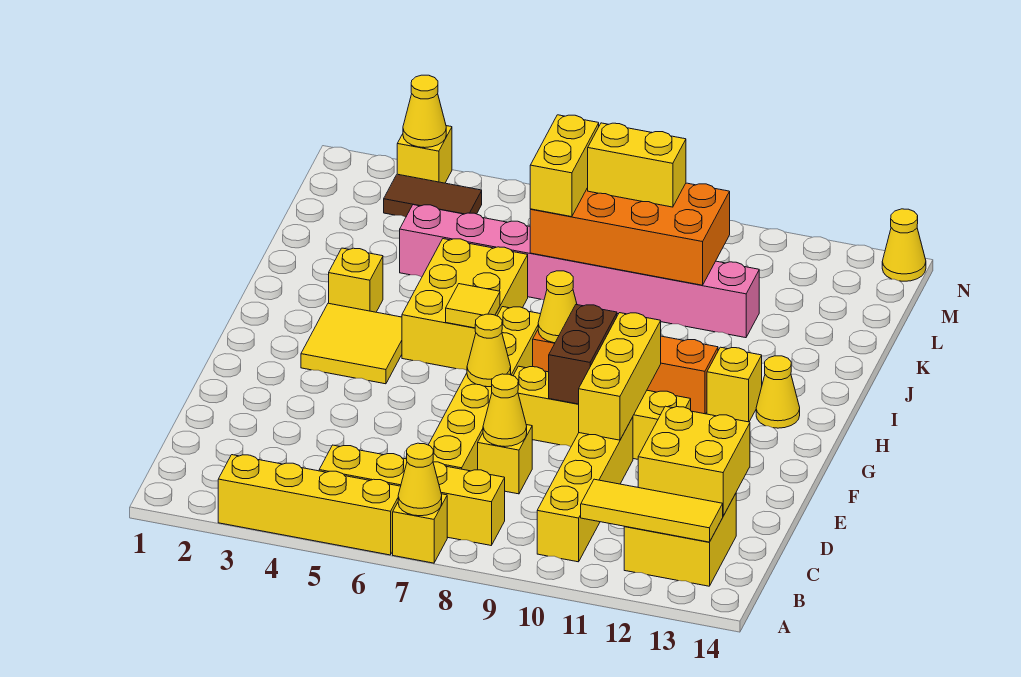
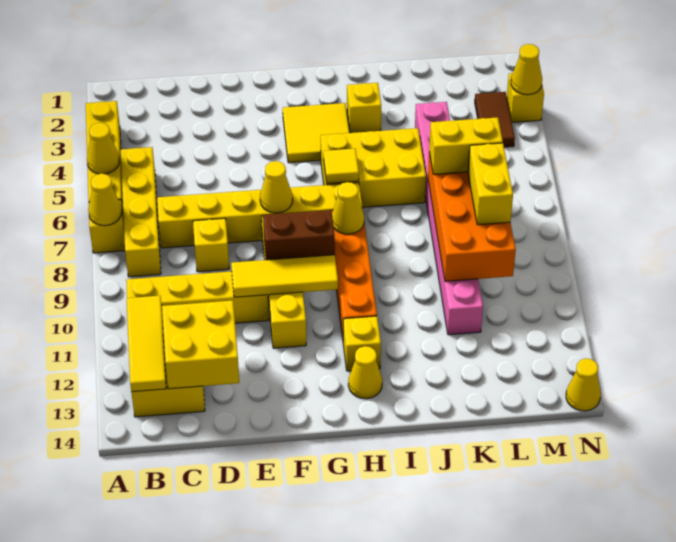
yellow 1x1 cone [483,374,527,446] -> yellow 1x1 cone moved to [87,123,119,174]
yellow 1x3 brick [579,313,661,440] -> yellow 1x3 tile [231,255,338,297]

